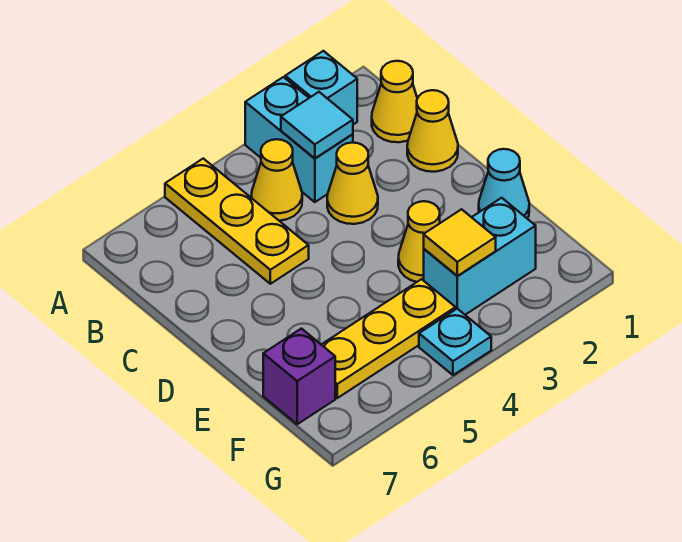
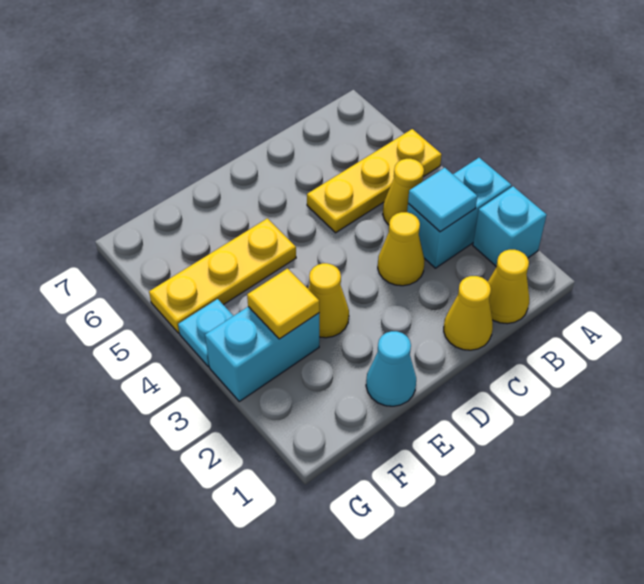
cyan 1x2 brick [424,198,536,315] -> cyan 1x2 brick turned to [205,307,319,401]
yellow 1x3 plate [321,279,456,398] -> yellow 1x3 plate turned to [149,218,296,333]
purple 1x1 brick [263,329,335,424] -> none

